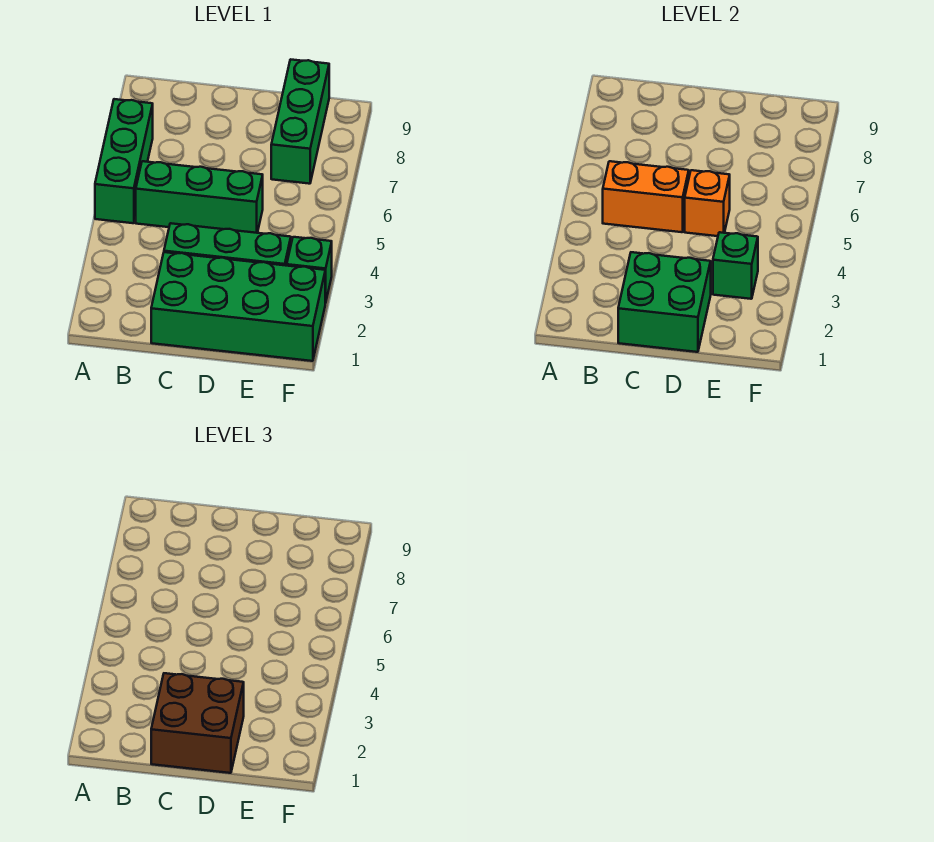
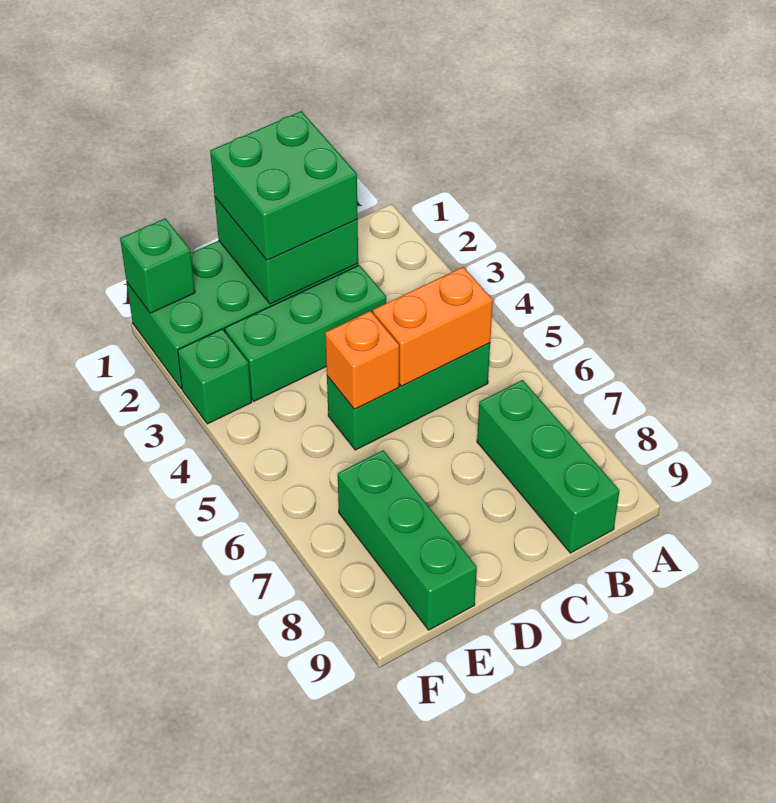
green 1x3 brick [95,99,153,223] -> green 1x3 brick moved to [477,380,620,553]
brown 2x2 brick [151,673,244,773] -> green 2x2 brick [210,111,358,260]
green 1x1 brick [713,232,758,299] -> green 1x1 brick moved to [120,218,195,313]

